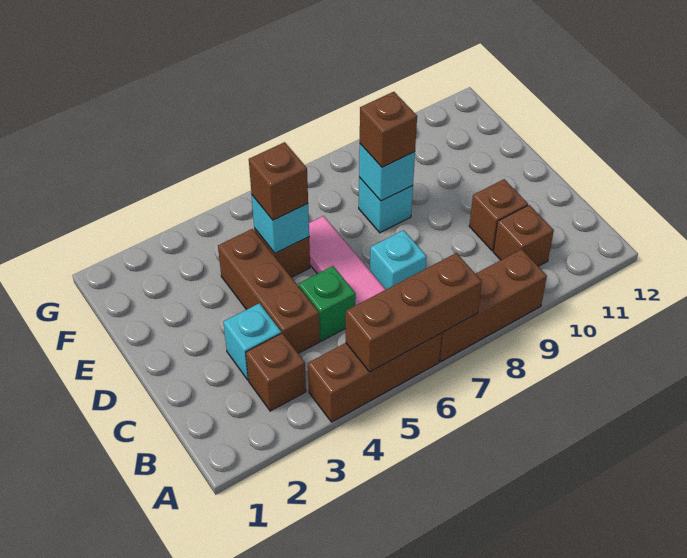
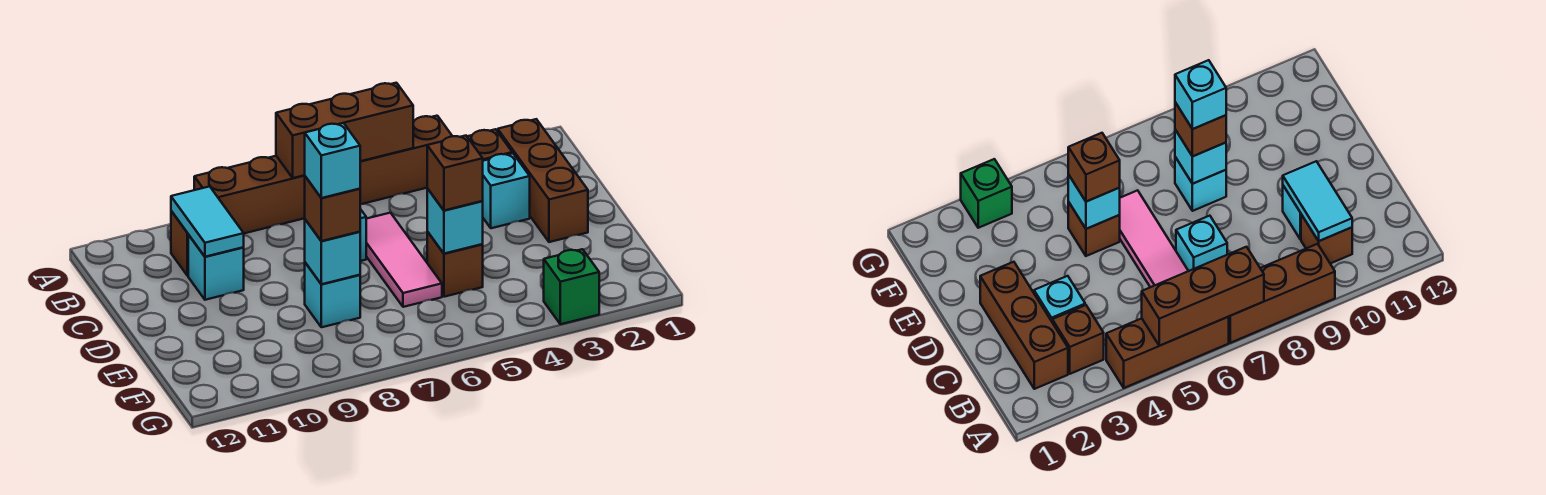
none -> cyan 1x2 tile [171,186,244,257]
brown 1x3 brick [218,229,320,353] -> brown 1x3 brick moved to [498,119,588,242]
green 1x1 brick [299,266,356,341] -> green 1x1 brick moved to [544,249,599,324]
brown 1x1 brick [469,179,528,251] -> cyan 1x1 brick [188,235,244,300]
none -> cyan 1x1 brick [305,123,361,198]

